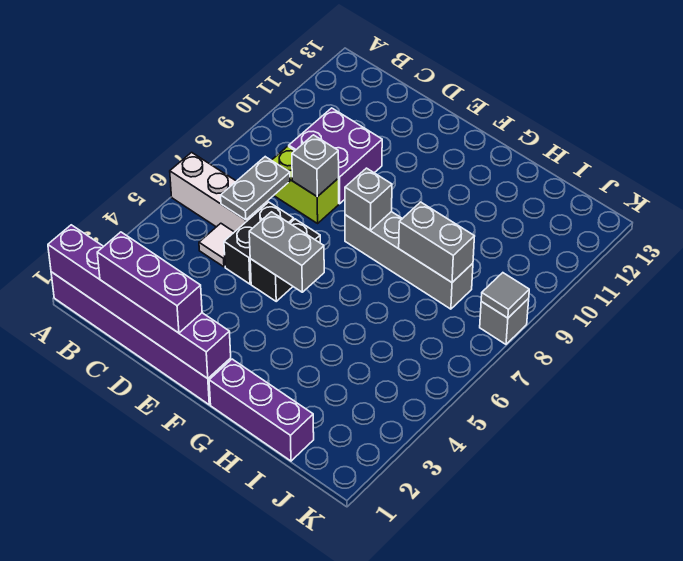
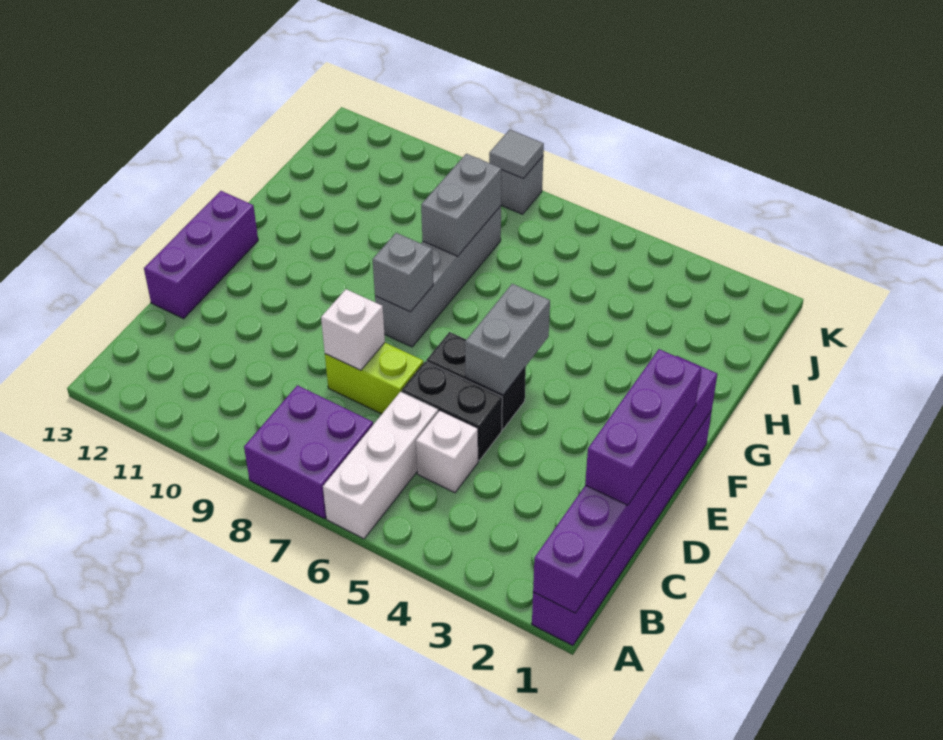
white 1x1 tile [199,223,234,267] -> white 1x1 brick [416,411,478,493]
grey 1x2 plate [221,157,290,220] -> none
lime 1x2 brick [272,146,339,223] -> lime 1x2 brick turned to [325,343,423,414]
purple 2x2 brick [289,108,382,204] -> purple 2x2 brick moved to [244,385,373,519]
grey 1x1 brick [292,135,339,197] -> white 1x1 brick [321,289,385,370]
purple 1x3 brick [209,359,314,461] -> purple 1x3 brick moved to [144,191,258,319]

